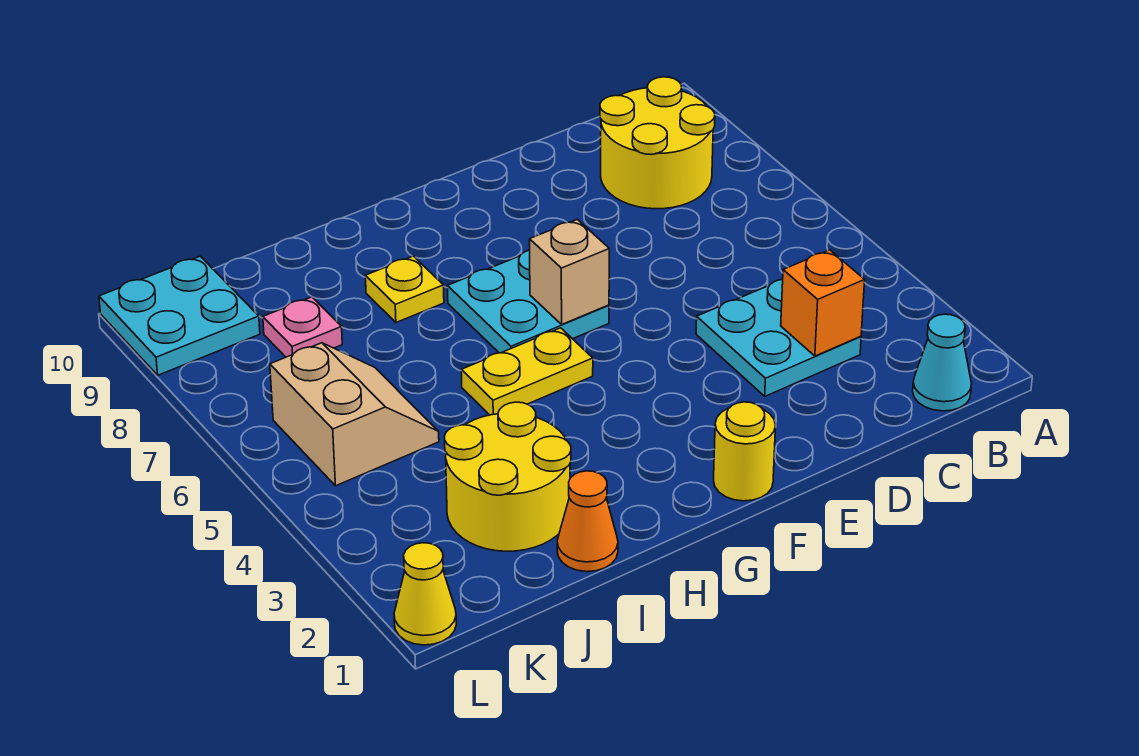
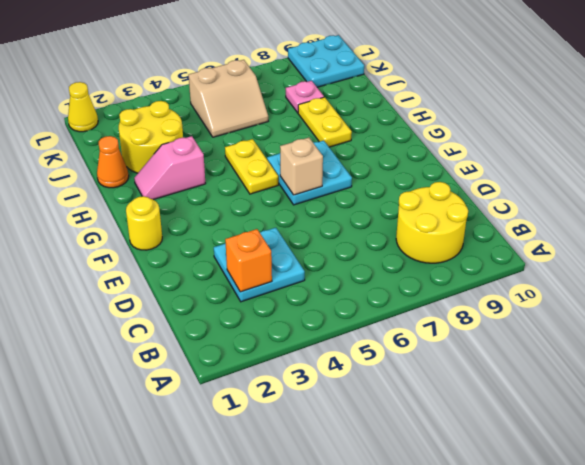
cyan 1x1 cone [913,314,972,411] -> none
none -> pink 1x2 slope [134,136,206,200]
yellow 1x1 plate [365,256,444,322] -> yellow 1x2 plate [298,97,352,147]

